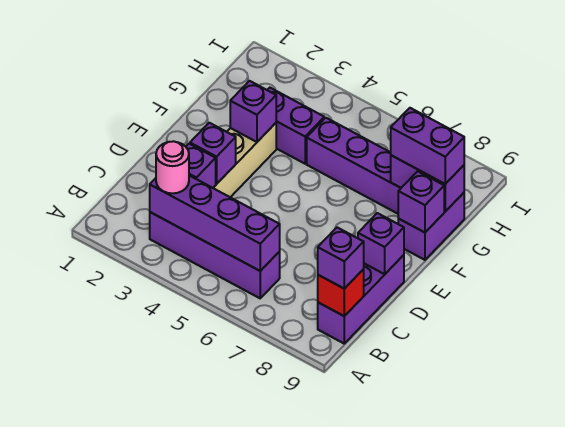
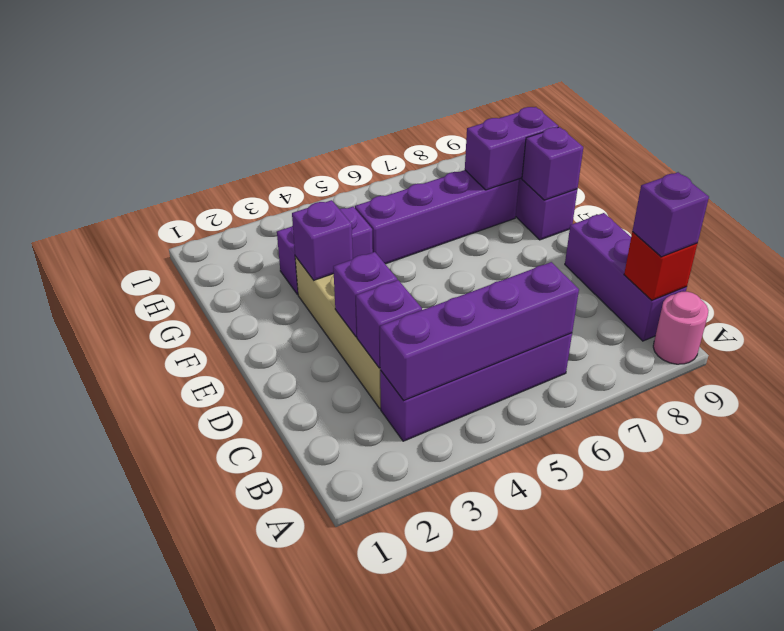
pink 1x1 round brick [156,141,189,193] -> pink 1x1 round brick moved to [653,292,708,364]
purple 1x1 brick [358,213,404,274] -> none
purple 1x2 brick [391,108,464,184] -> none

